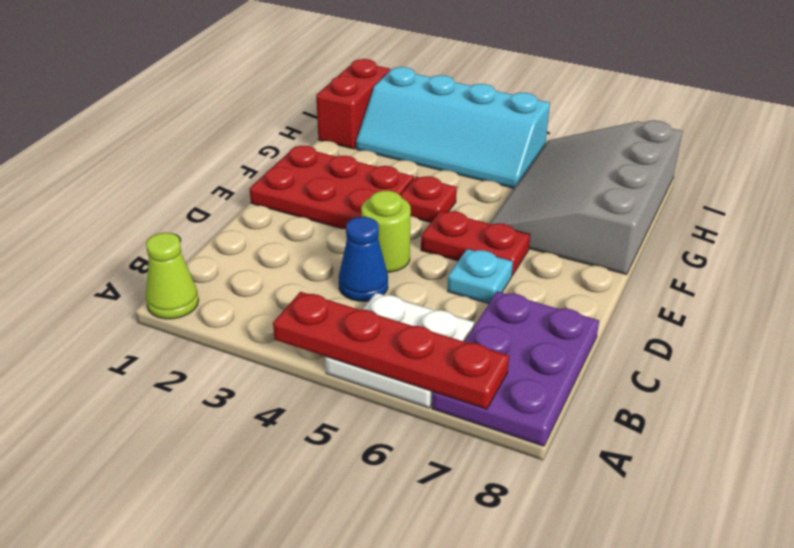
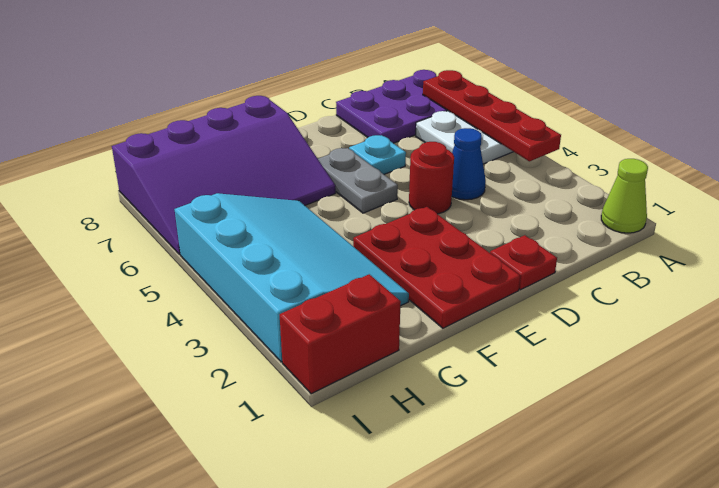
lime 1x1 round brick [361,191,411,272] -> red 1x1 round brick [409,142,454,214]
red 1x2 plate [421,211,530,276] -> grey 1x2 plate [318,148,398,213]
red 1x1 plate [400,176,457,222] -> red 1x1 plate moved to [490,235,557,290]
grey 3x4 slope [489,120,682,275] -> purple 3x4 slope [112,96,336,255]
cyan 2x4 slope [356,67,550,188] -> cyan 3x4 slope [174,193,409,362]

